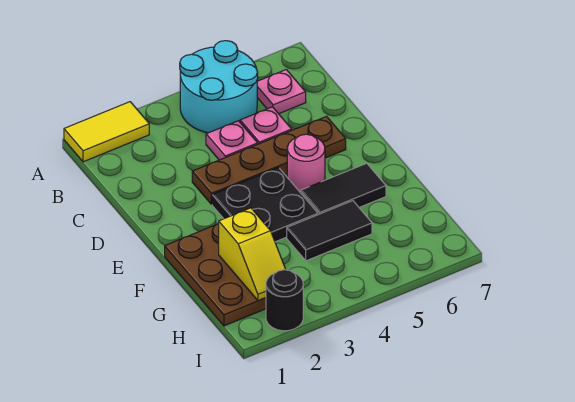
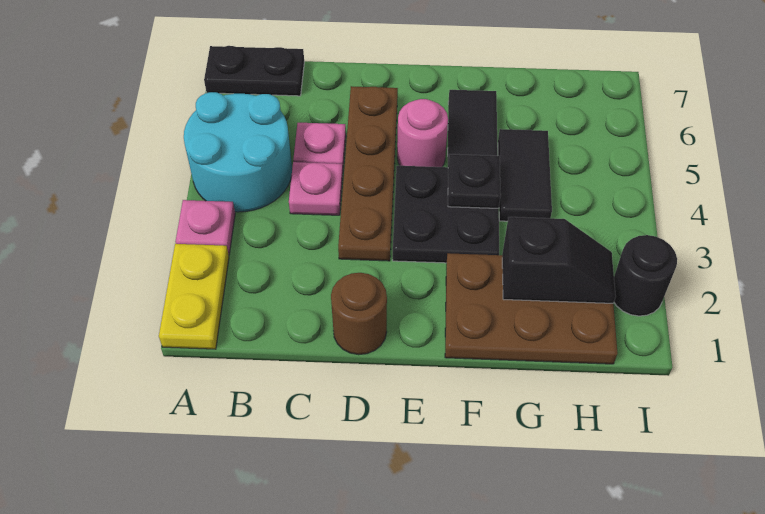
yellow 1x2 tile [64,102,149,162] -> yellow 1x2 plate [159,244,229,349]
none -> black 1x2 plate [204,46,304,96]
pink 1x1 plate [257,70,306,114] -> pink 1x1 plate moved to [175,200,235,255]
none -> brown 1x1 round brick [331,273,387,355]
none -> black 1x1 plate [448,154,501,208]
yellow 1x2 slope [219,208,286,301] -> black 1x2 slope [502,217,616,303]

